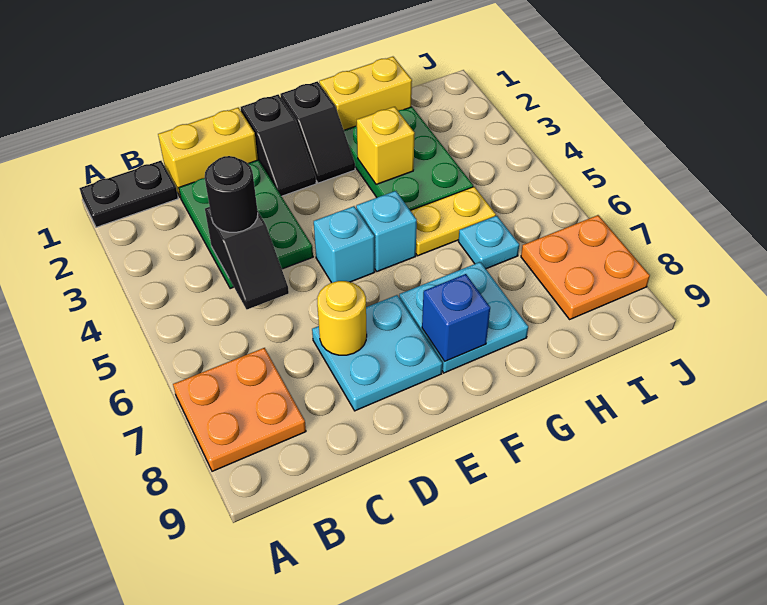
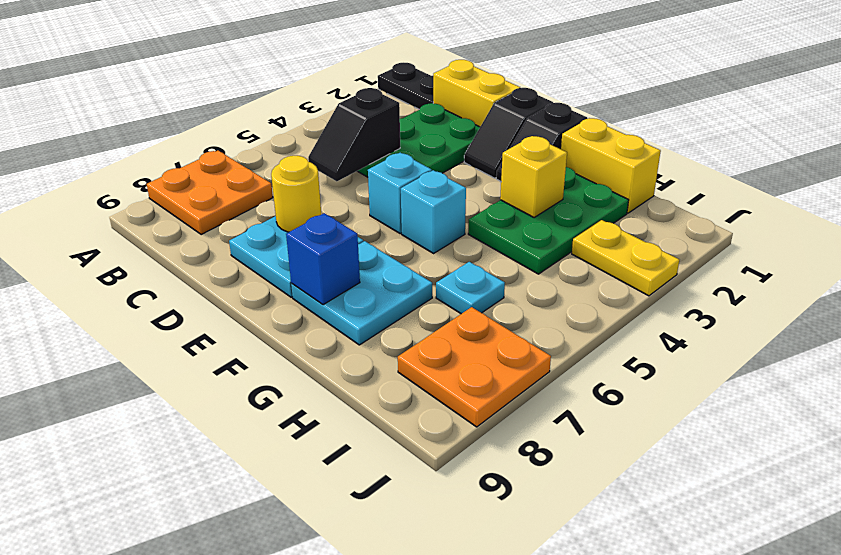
black 1x1 round brick [205,156,258,232] -> none
yellow 1x2 plate [411,187,496,256] -> yellow 1x2 plate moved to [572,220,679,296]

